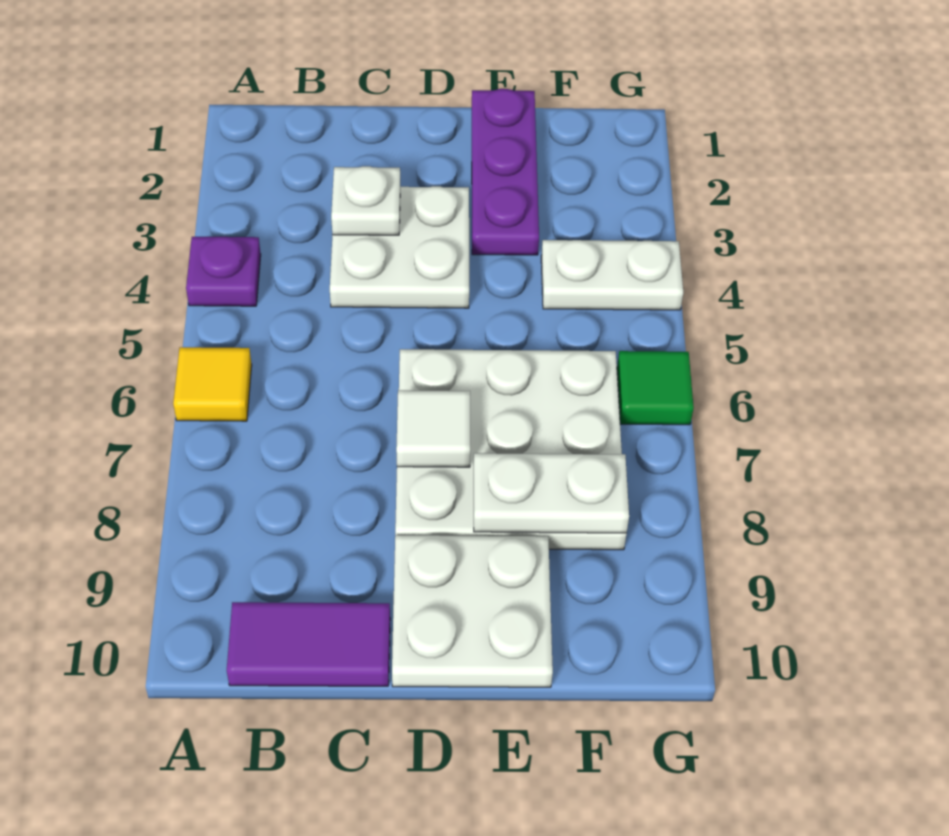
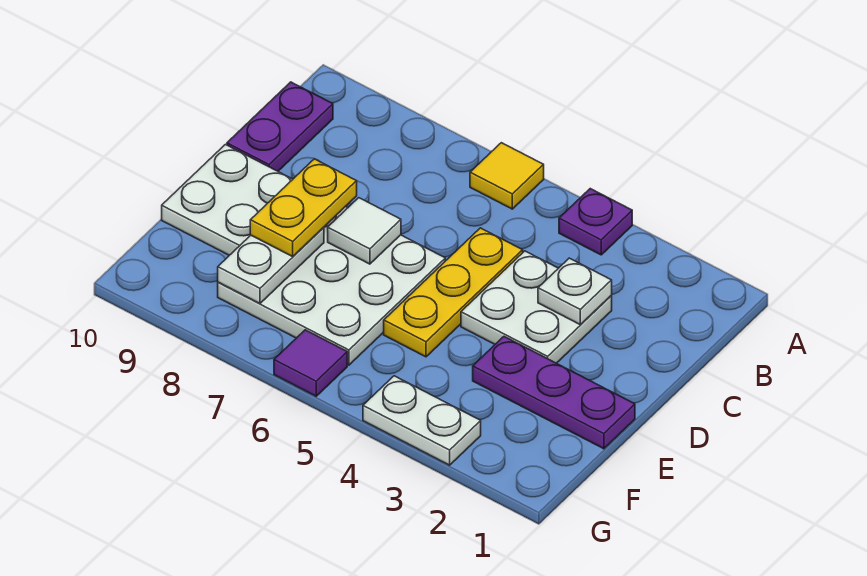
purple 1x2 tile [227,602,390,686] -> purple 1x2 plate [227,82,333,171]
none -> yellow 1x3 plate [384,228,523,357]
none -> yellow 1x2 plate [250,159,357,257]
white 1x2 plate [541,240,683,310] -> white 1x2 plate turned to [363,376,481,465]
green 1x1 tile [617,351,694,425] -> purple 1x1 tile [274,330,347,396]

